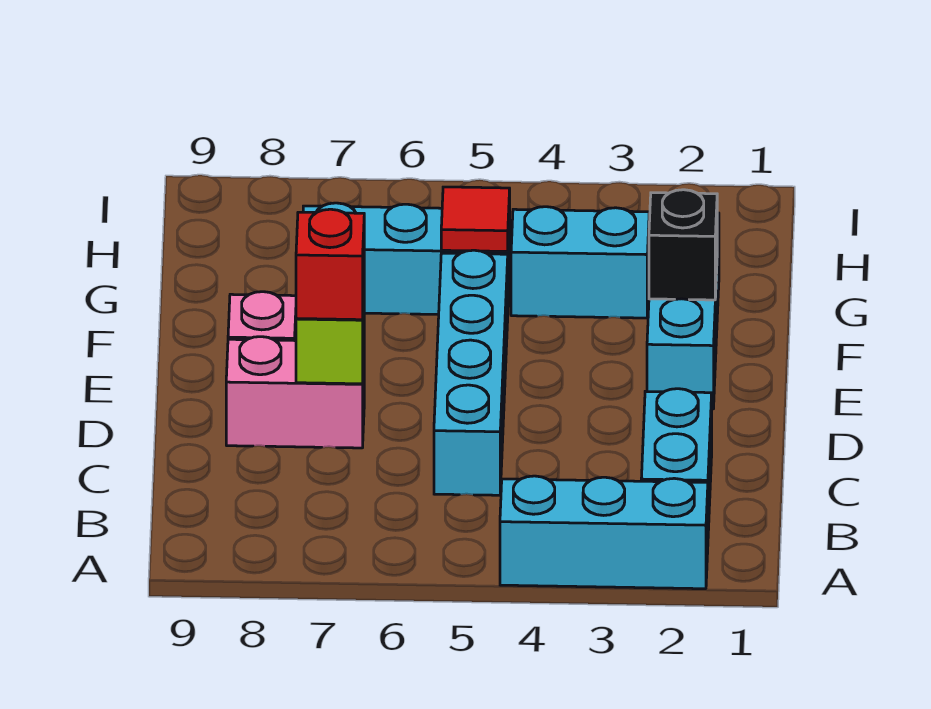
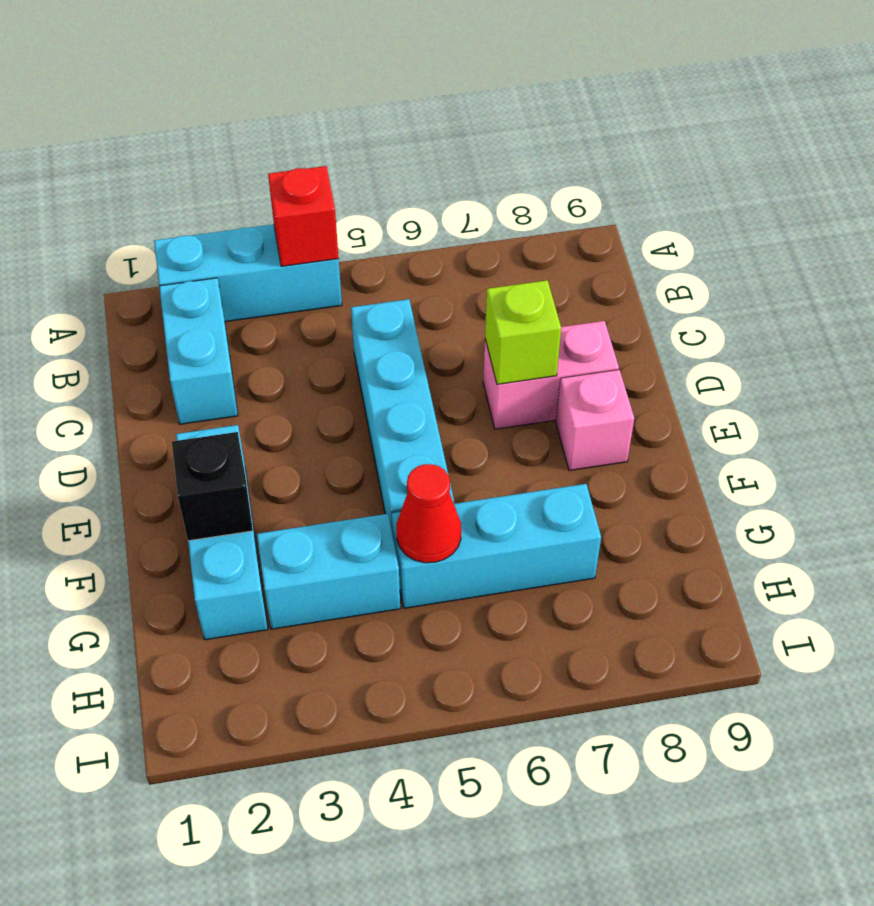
red 1x1 brick [296,209,364,320] -> red 1x1 brick moved to [268,166,339,266]
red 1x1 tile [441,187,510,251] -> red 1x1 cone [396,464,461,563]

